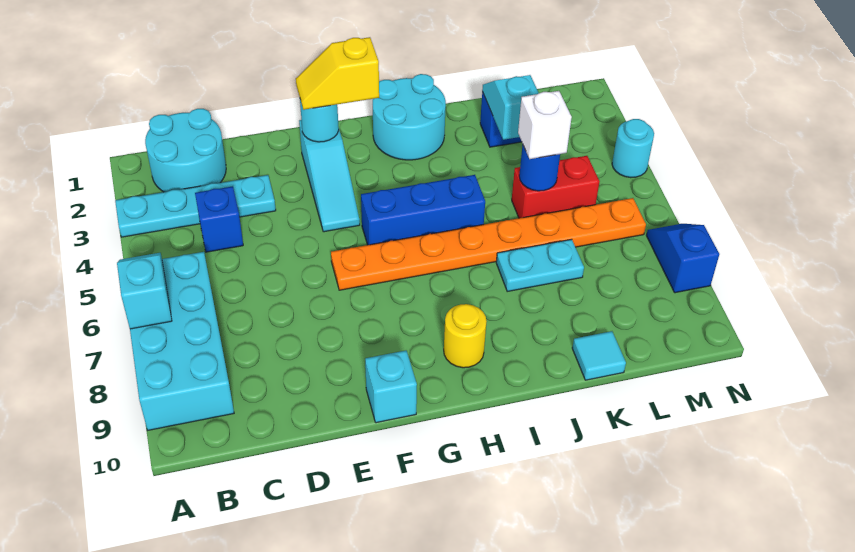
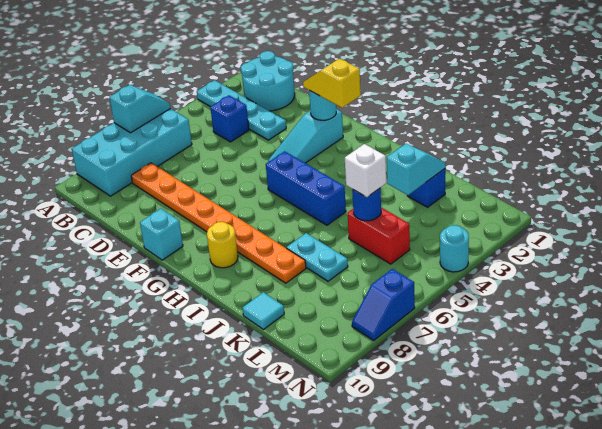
orange 1x8 plate [331,198,646,290] -> orange 1x8 plate moved to [131,163,306,283]
cyan 2x2 round brick [373,74,446,160] -> none
blue 1x2 slope [646,224,719,293] -> blue 1x2 slope turned to [352,269,415,340]

